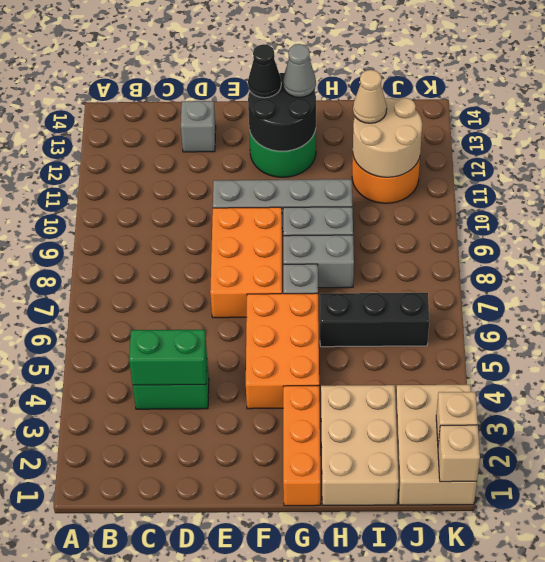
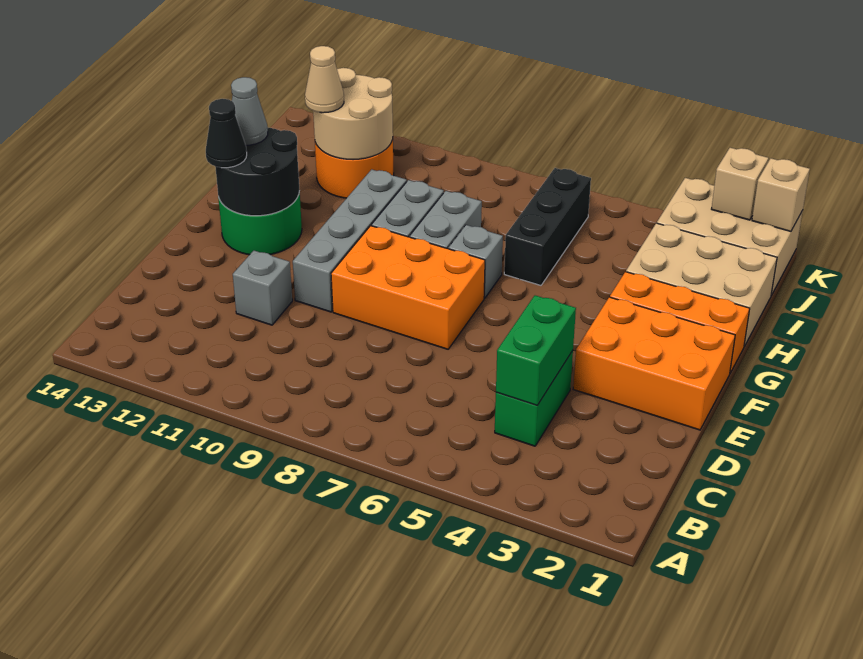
grey 1x1 brick [181,101,216,152] -> grey 1x1 brick moved to [233,251,292,325]
orange 2x3 brick [246,293,319,409] -> orange 2x3 brick moved to [573,297,735,430]

